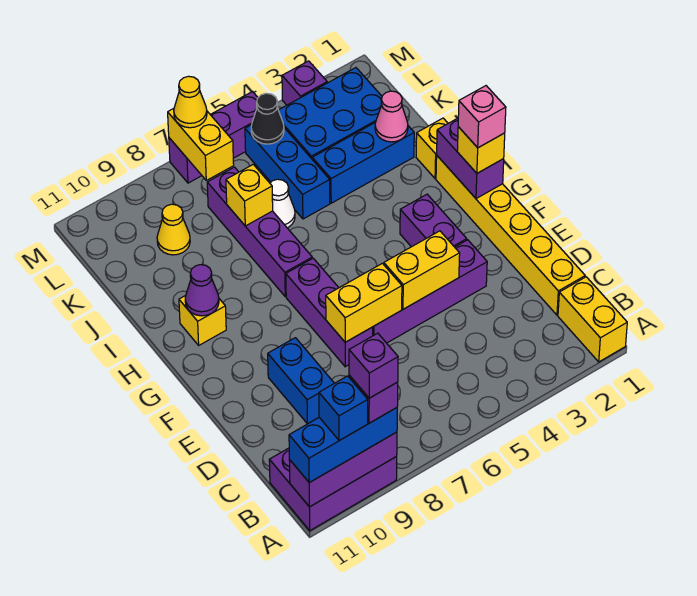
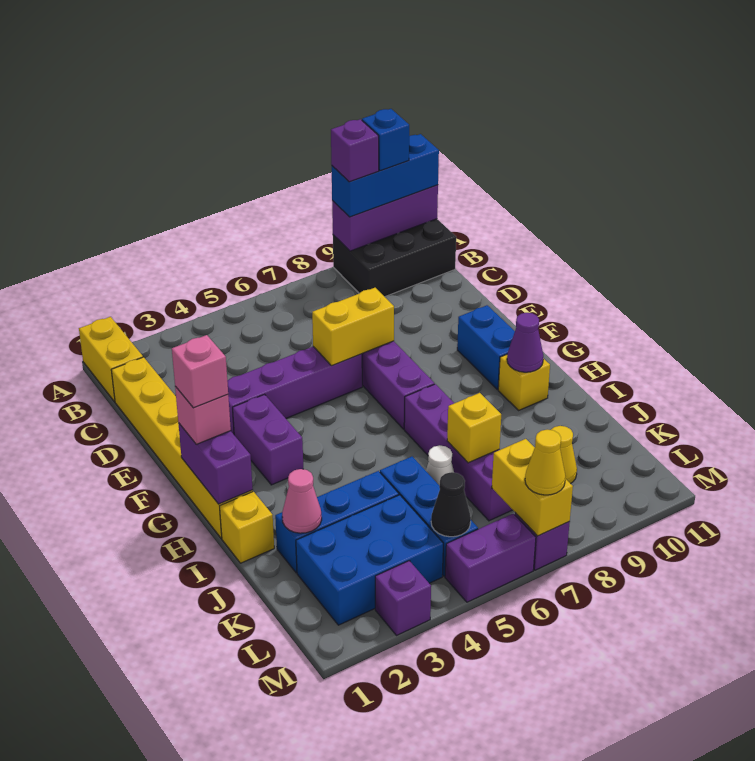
purple 2x3 brick [269,448,397,531] -> black 2x3 brick [333,219,456,297]
purple 1x1 brick [349,333,398,398] -> none
blue 1x2 brick [268,338,334,424] -> blue 1x2 brick moved to [457,305,515,389]
yellow 1x2 brick [384,231,460,309] -> none
yellow 1x1 brick [457,127,505,173] -> pink 1x1 brick [175,386,231,444]

